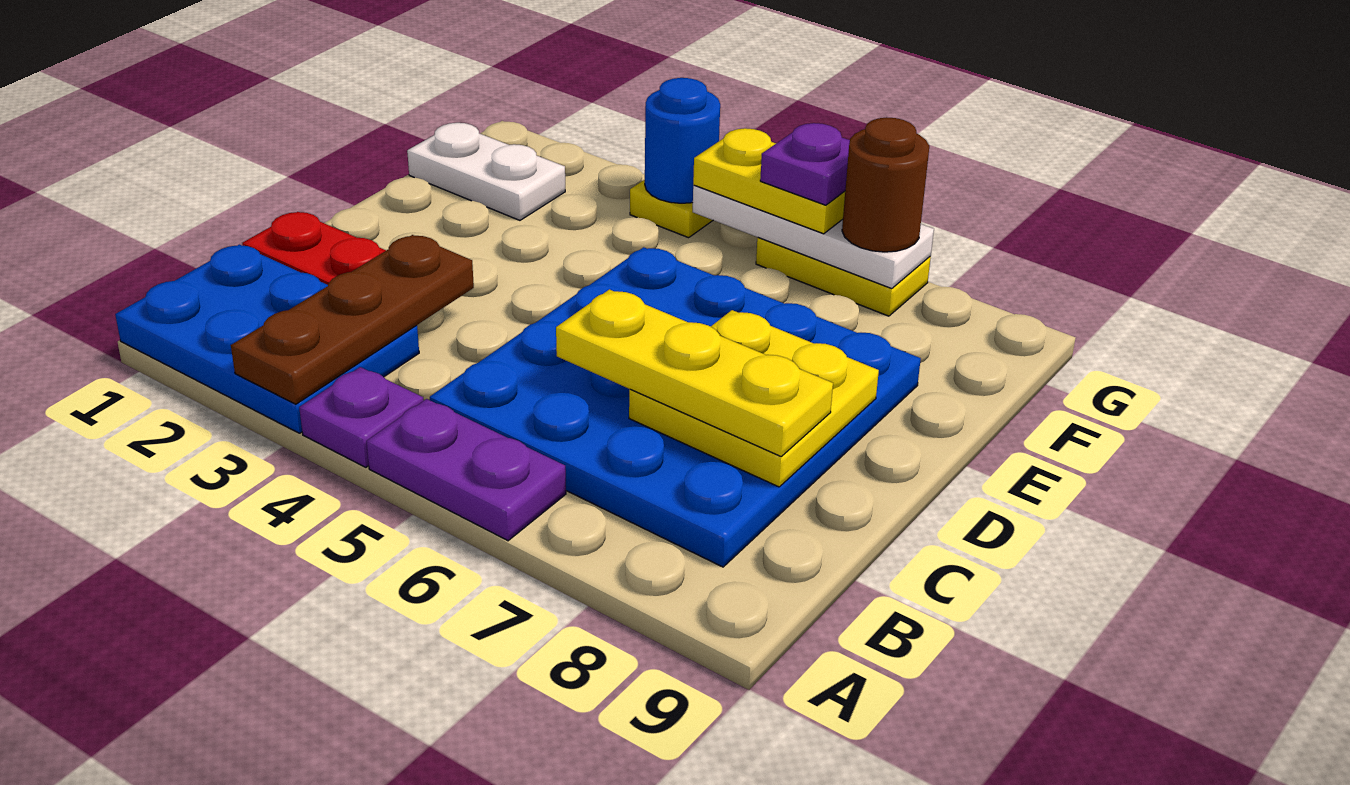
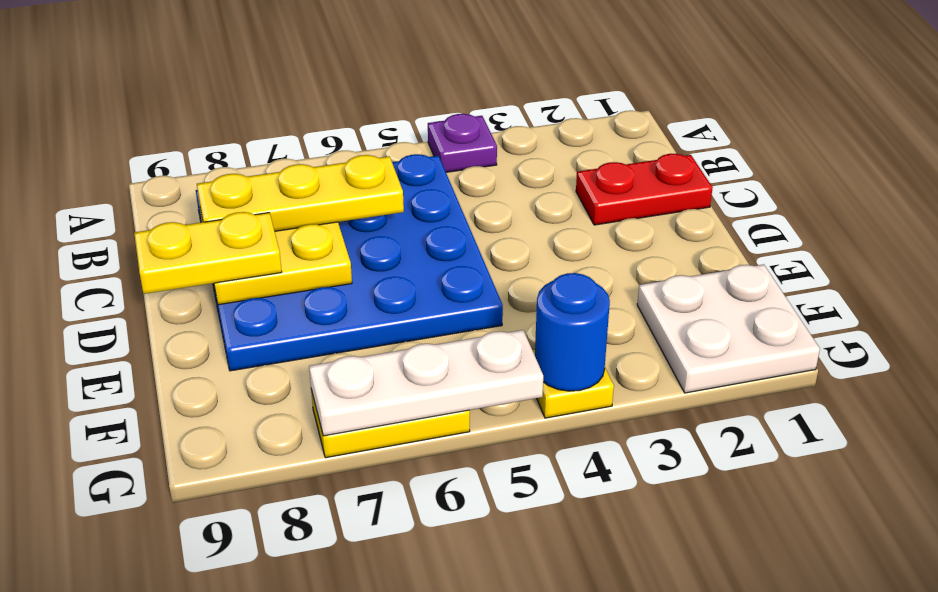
blue 2x3 plate [115,244,419,433] -> none
brown 1x3 plate [231,235,474,404] -> none
purple 1x2 plate [366,399,566,541] -> none
white 1x2 plate [407,123,565,220] -> white 2x2 plate [637,264,820,393]
yellow 1x2 plate [693,128,845,234] -> yellow 1x2 plate moved to [134,212,282,294]
purple 1x1 plate [760,123,850,205] -> none
brown 1x1 round brick [842,117,929,252] -> none

